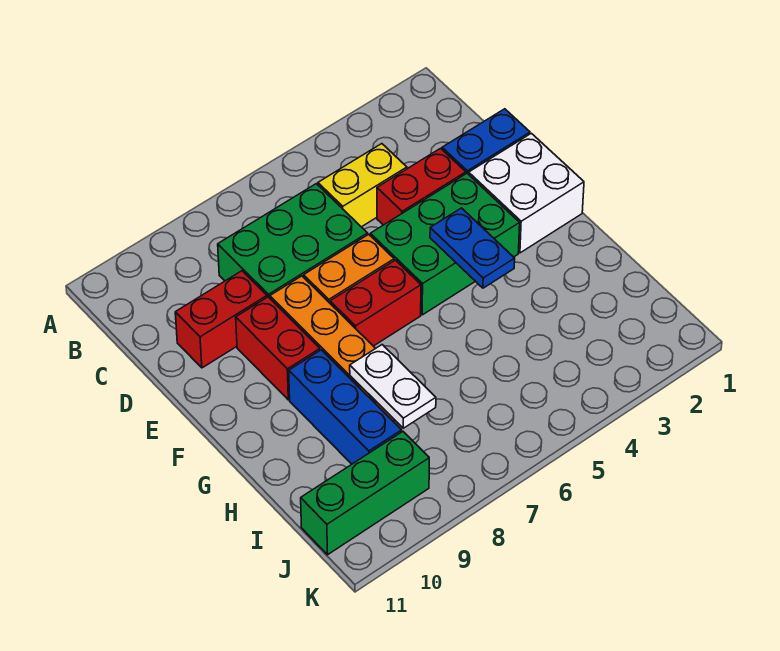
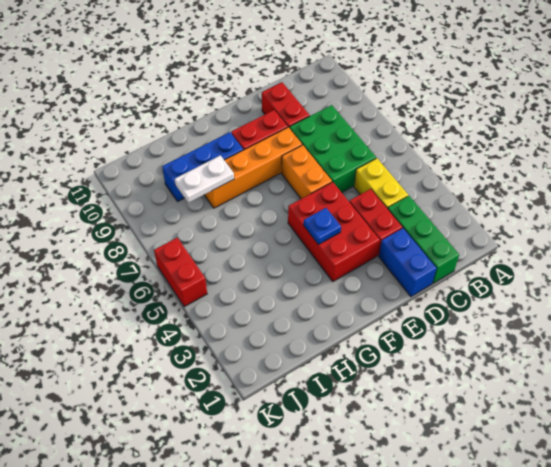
white 2x2 brick [469,133,584,253] -> none
green 2x3 brick [370,173,520,315] -> red 2x3 brick [288,182,380,281]
blue 1x2 plate [430,208,515,288] -> blue 1x1 plate [304,208,341,244]
red 1x2 brick [330,260,421,346] -> red 1x2 brick moved to [154,237,207,307]
green 1x3 brick [301,432,429,555] -> green 1x3 brick moved to [388,196,459,283]

